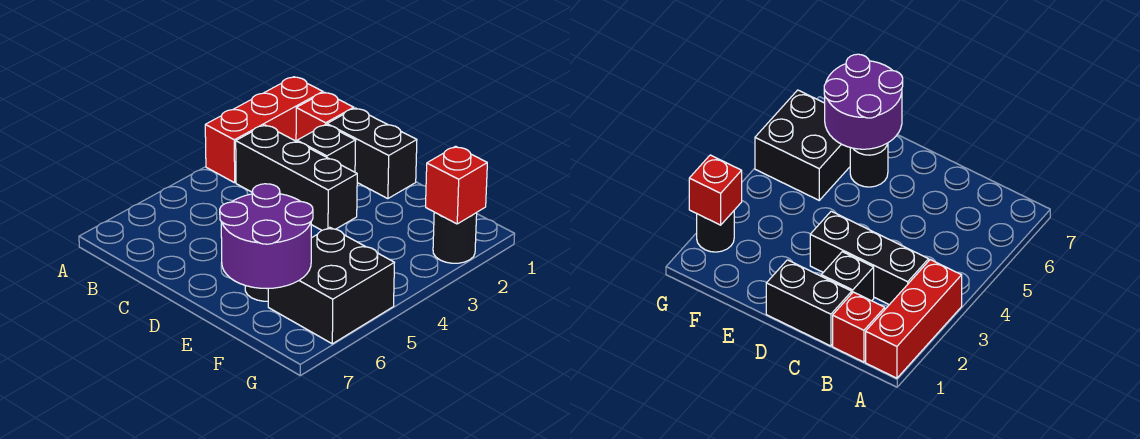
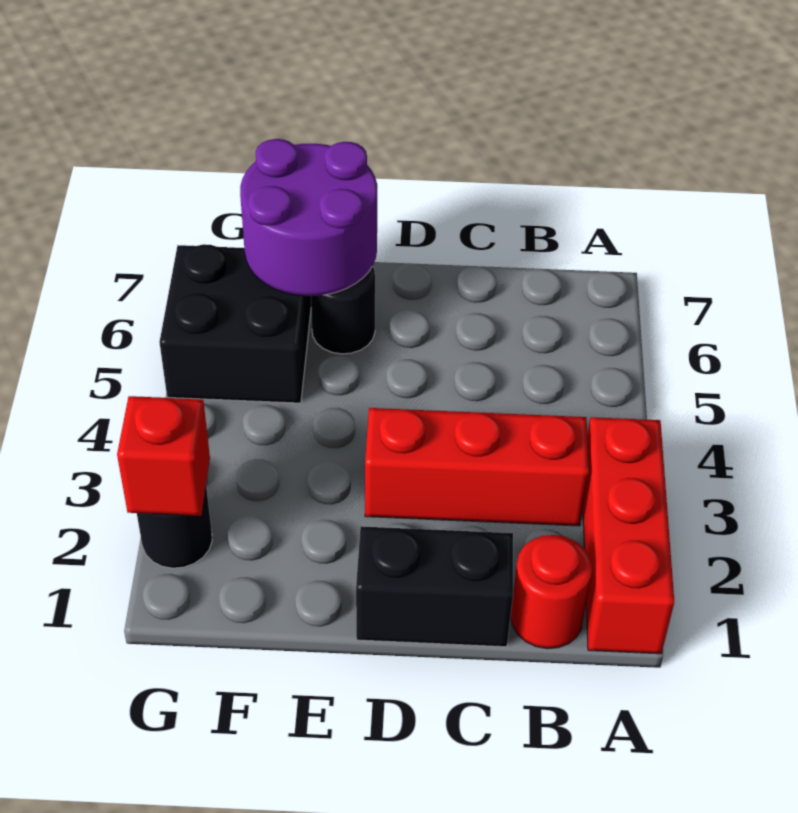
red 1x1 brick [296,92,354,142] -> red 1x1 round brick [511,535,592,649]
black 1x3 brick [236,125,357,230] -> red 1x3 brick [365,408,589,526]
black 1x1 brick [297,125,356,172] -> none

